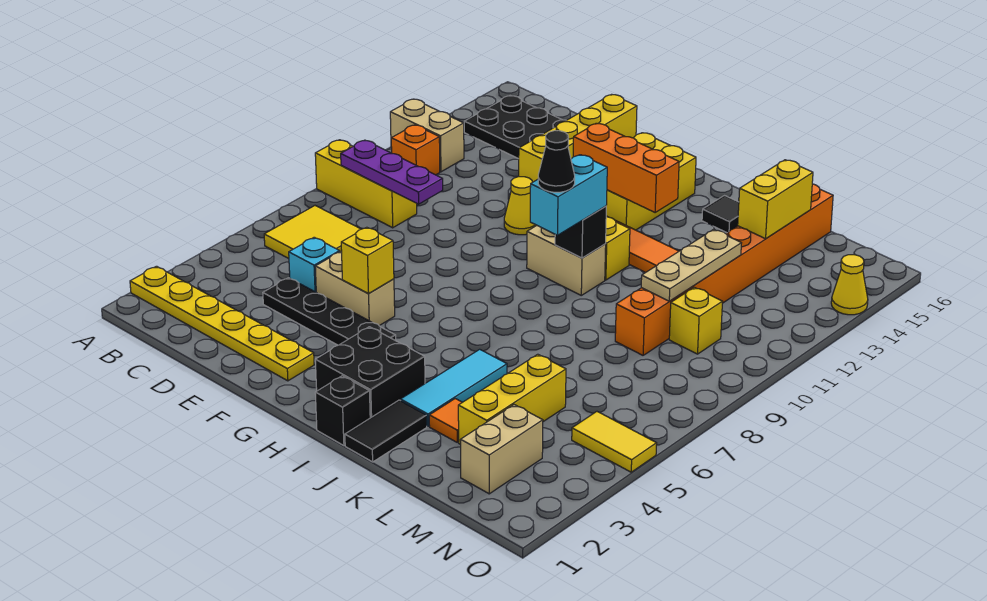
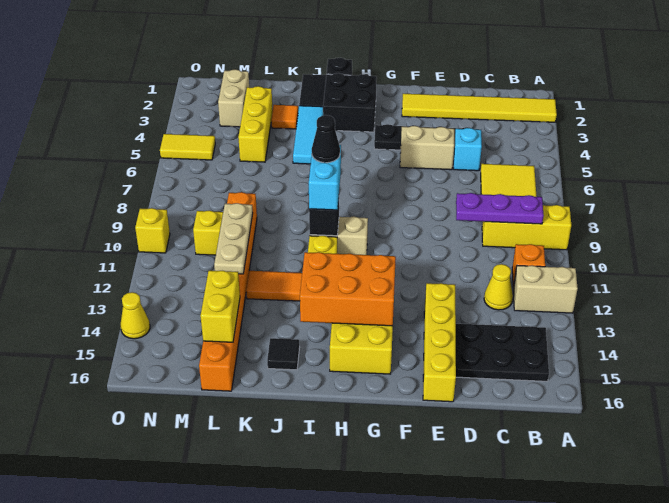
yellow 1x6 plate [130,266,314,381] -> yellow 1x6 tile [402,94,557,122]
yellow 1x1 brick [341,227,394,294] -> yellow 1x1 brick moved to [135,208,170,253]
yellow 1x1 cone [504,176,537,235] -> yellow 1x1 cone moved to [484,264,513,310]
orange 1x3 brick [573,123,679,212] -> orange 2x3 brick [300,252,396,326]

